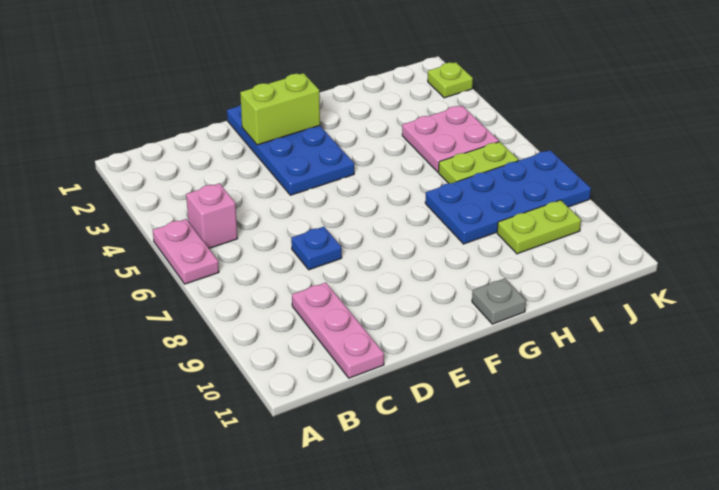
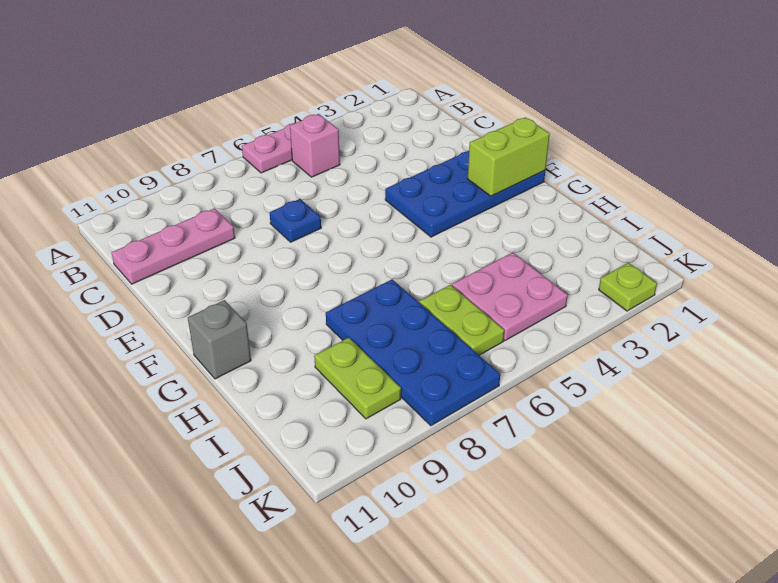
lime 1x2 brick [240,73,320,145] -> lime 1x2 brick turned to [468,117,550,196]
grey 1x1 plate [472,278,526,324] -> grey 1x1 brick [188,300,251,379]

